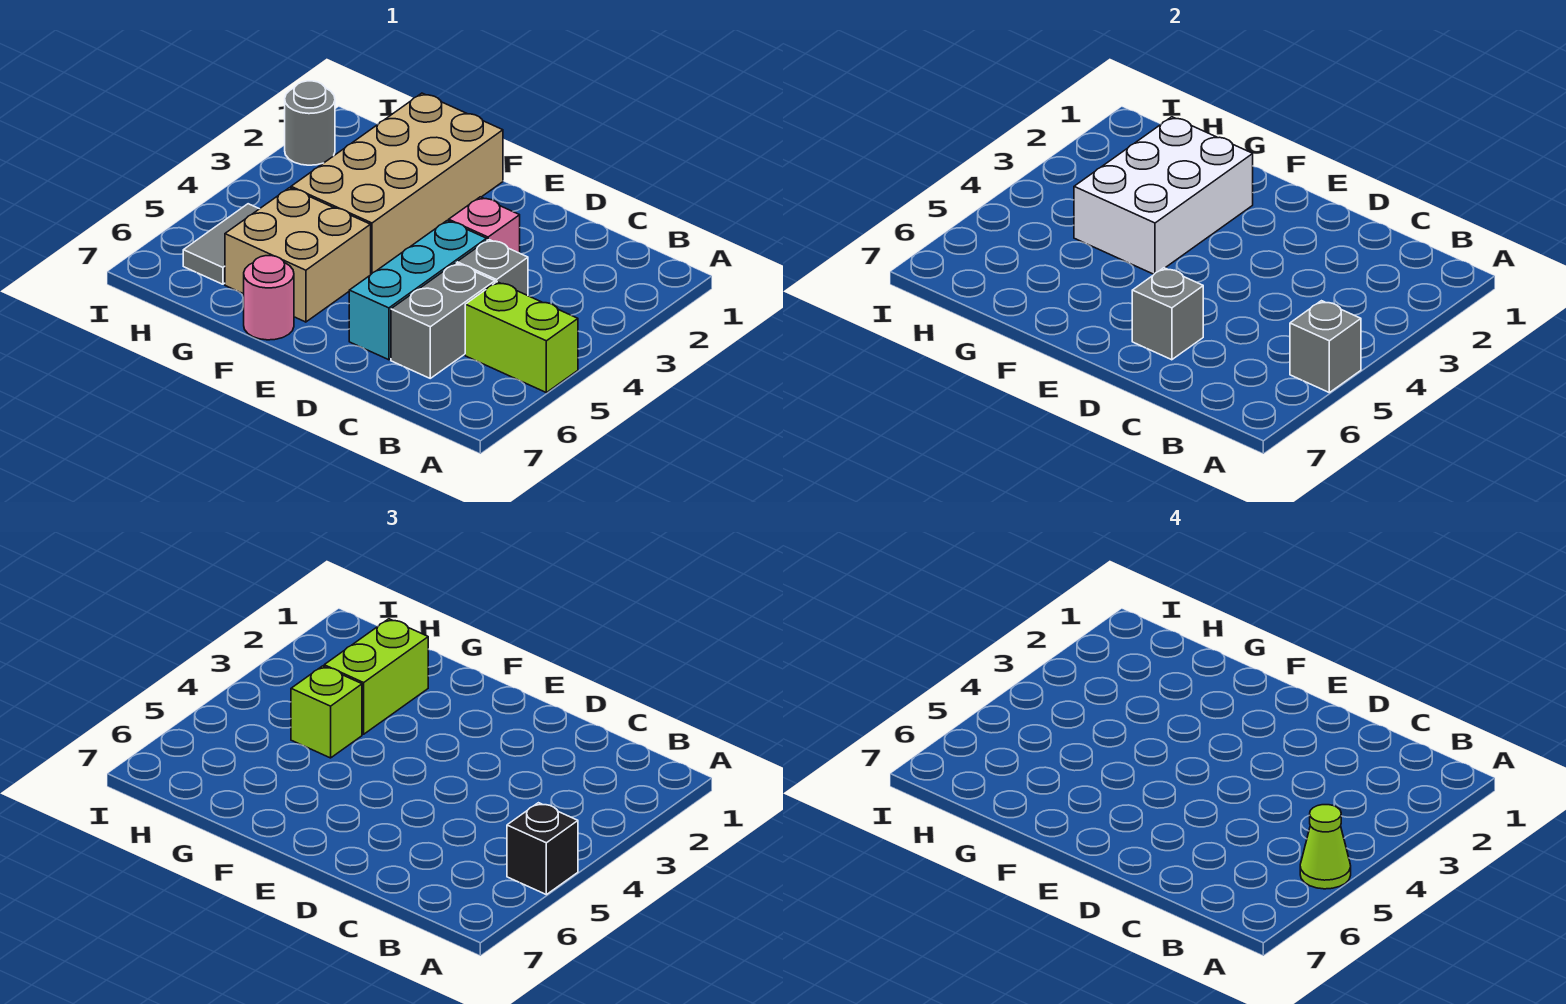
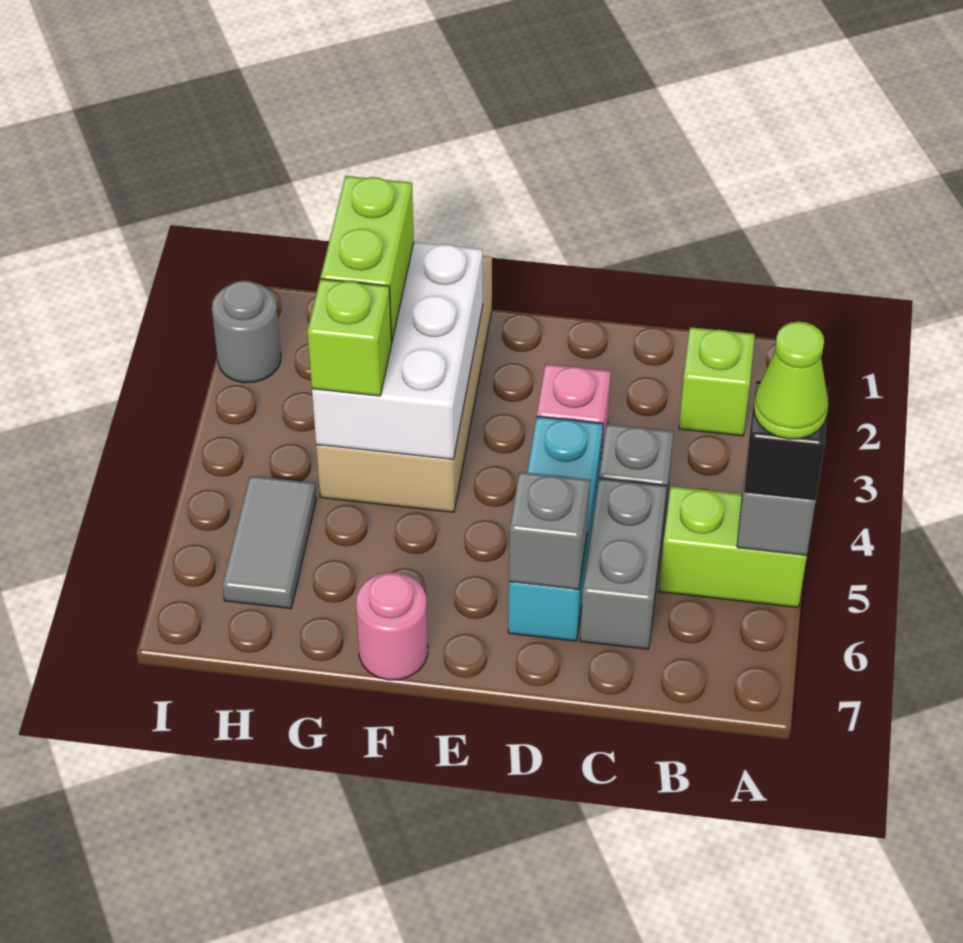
none -> lime 1x1 brick [679,327,755,436]
tan 2x2 brick [225,188,371,322] -> none

